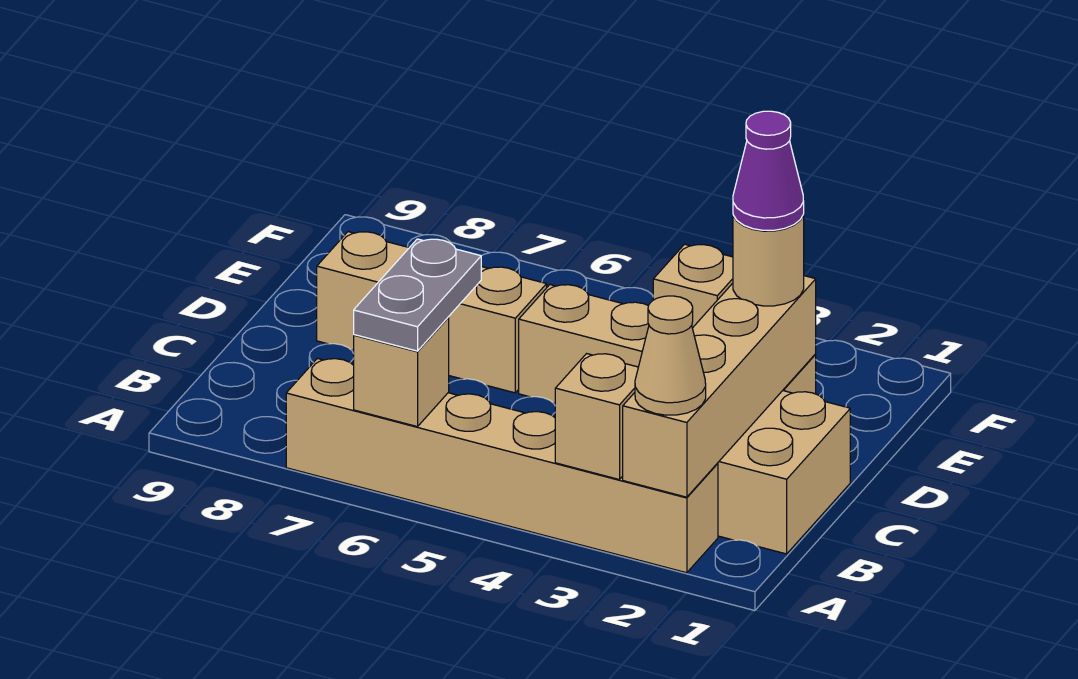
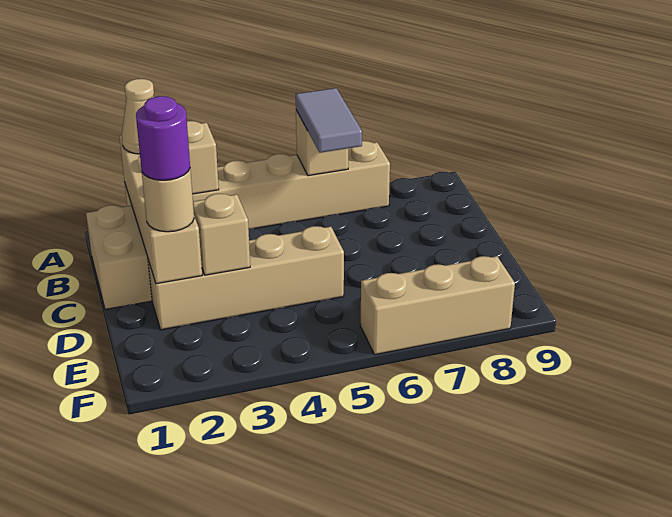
grey 1x2 plate [354,239,481,351] -> grey 1x2 tile [296,88,362,153]
purple 1x1 cone [733,111,804,230] -> purple 1x1 round brick [136,96,190,180]
tan 1x3 brick [317,232,547,393] -> tan 1x3 brick moved to [360,256,515,355]

